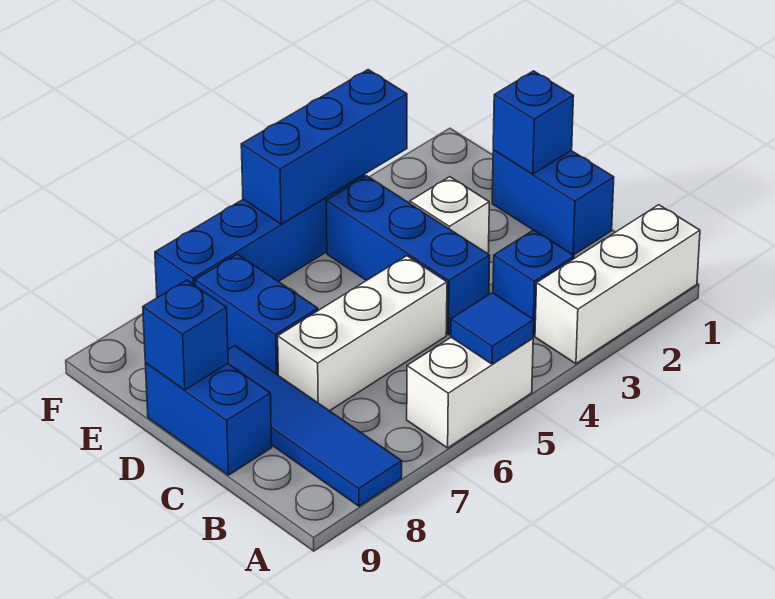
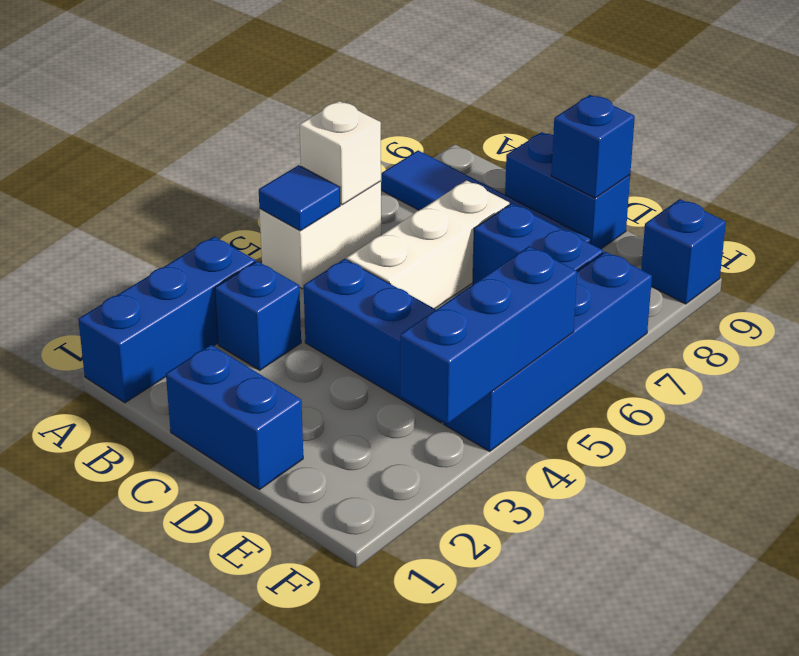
white 1x3 brick [535,205,700,364] -> blue 1x3 brick [78,237,255,403]
blue 1x1 brick [493,71,574,174] -> blue 1x1 brick moved to [641,199,726,304]
white 1x1 brick [410,177,489,254] -> white 1x1 brick moved to [299,101,381,205]

